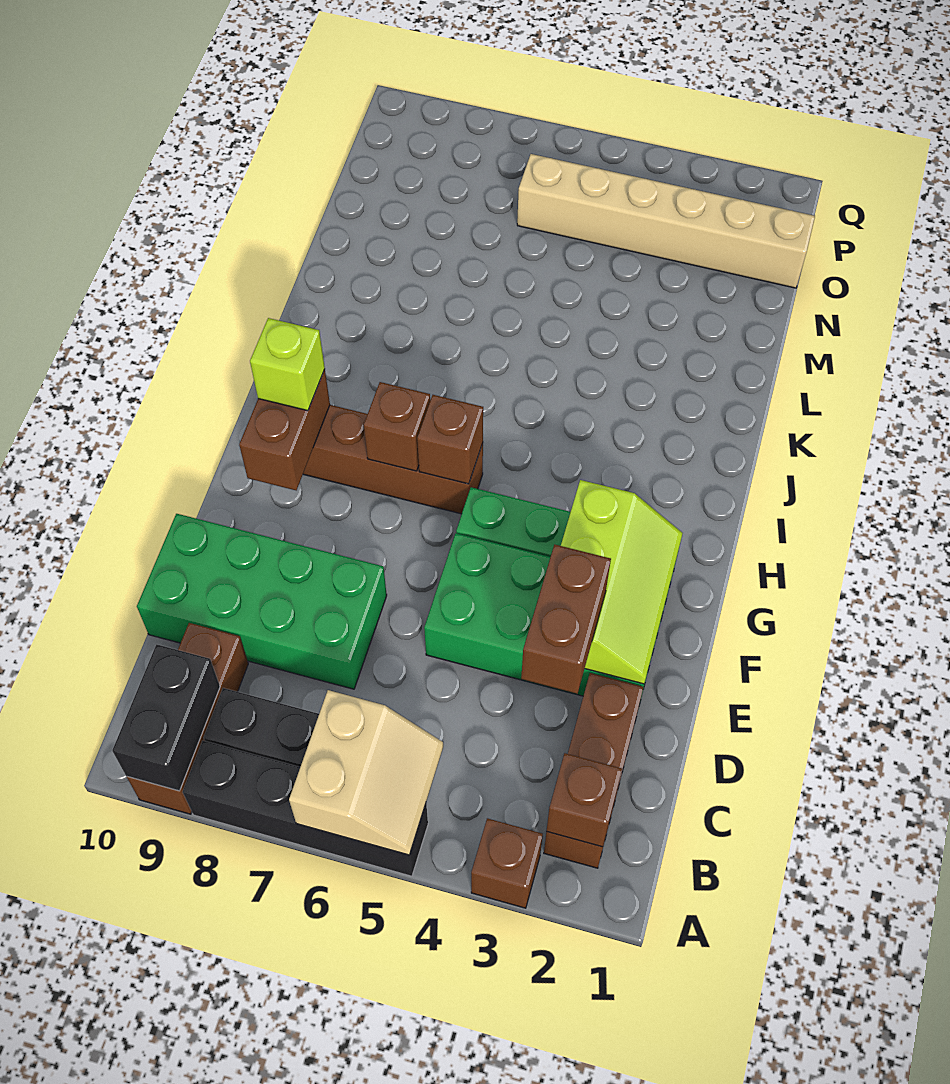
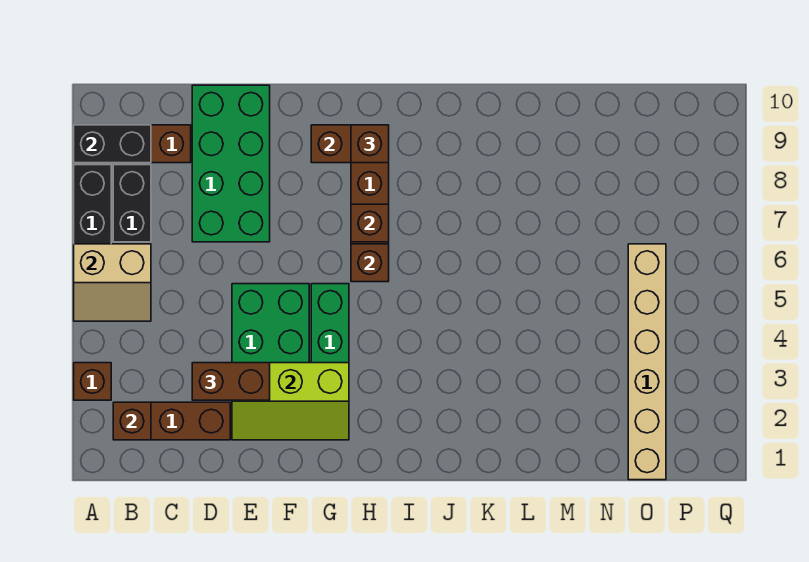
lime 1x1 brick [250,318,325,411] -> brown 1x1 brick [351,125,389,163]

